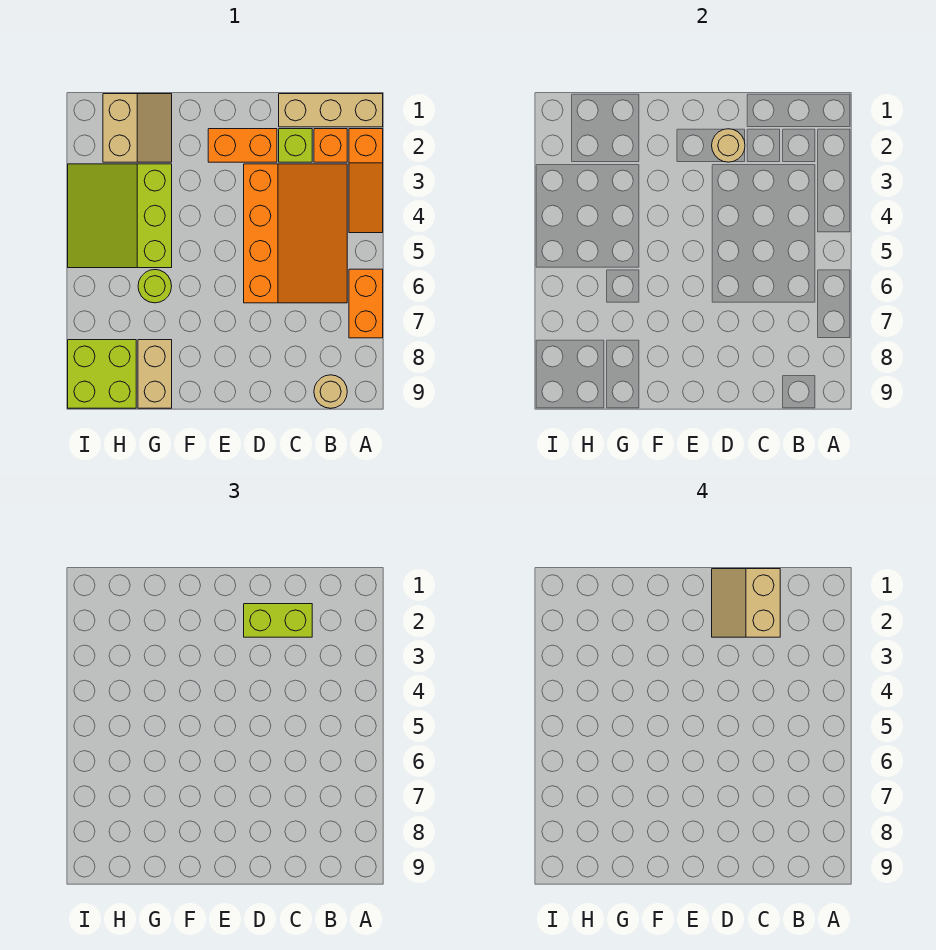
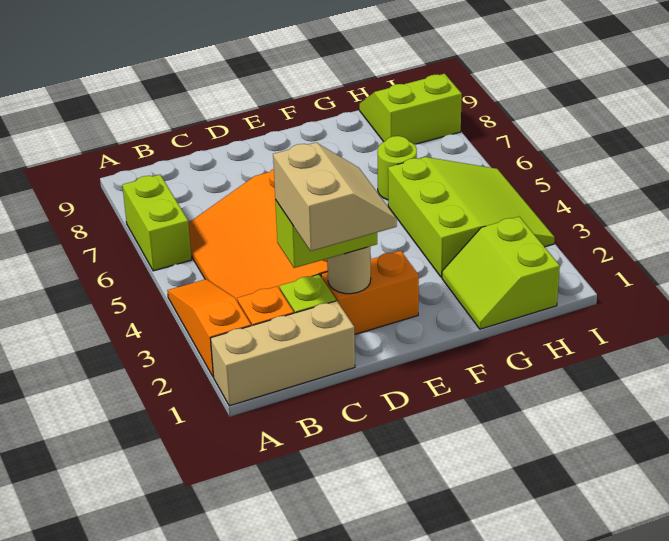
orange 1x2 brick [349,269,383,338] -> lime 1x2 brick [122,175,191,271]
tan 1x1 round brick [314,375,347,408] -> none
tan 2x2 slope [103,94,172,162] -> lime 2x2 slope [442,217,560,329]
tan 1x2 brick [138,340,172,408] -> none
lime 2x2 brick [68,340,136,408] -> lime 2x2 slope [359,74,462,144]

